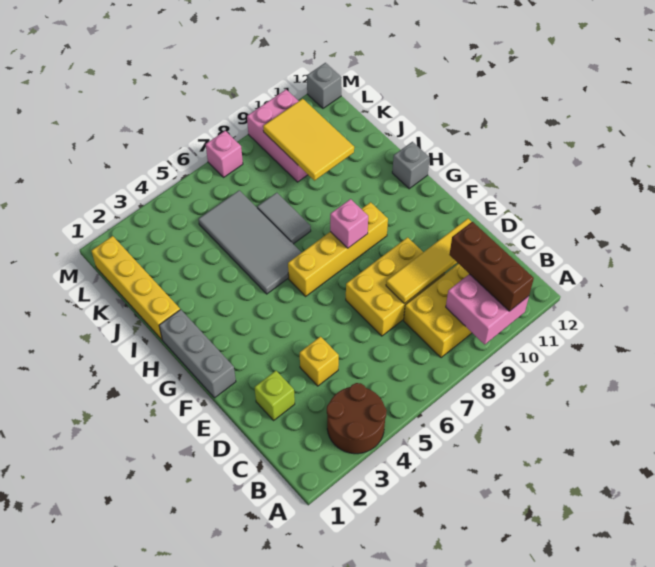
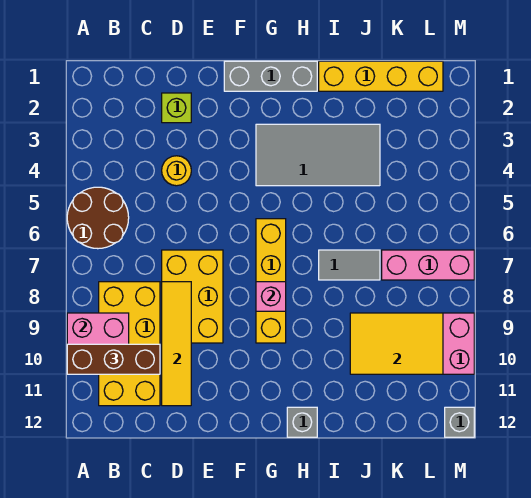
brown 2x2 round brick [327,383,387,454] -> brown 2x2 round brick moved to [67,187,129,249]
yellow 1x1 brick [300,337,339,386] -> yellow 1x1 round brick [162,156,191,186]
grey 2x4 tile [198,190,302,294] -> grey 2x4 tile moved to [256,124,380,186]
pink 1x1 brick [206,131,243,178] -> pink 1x3 brick [382,250,474,280]

